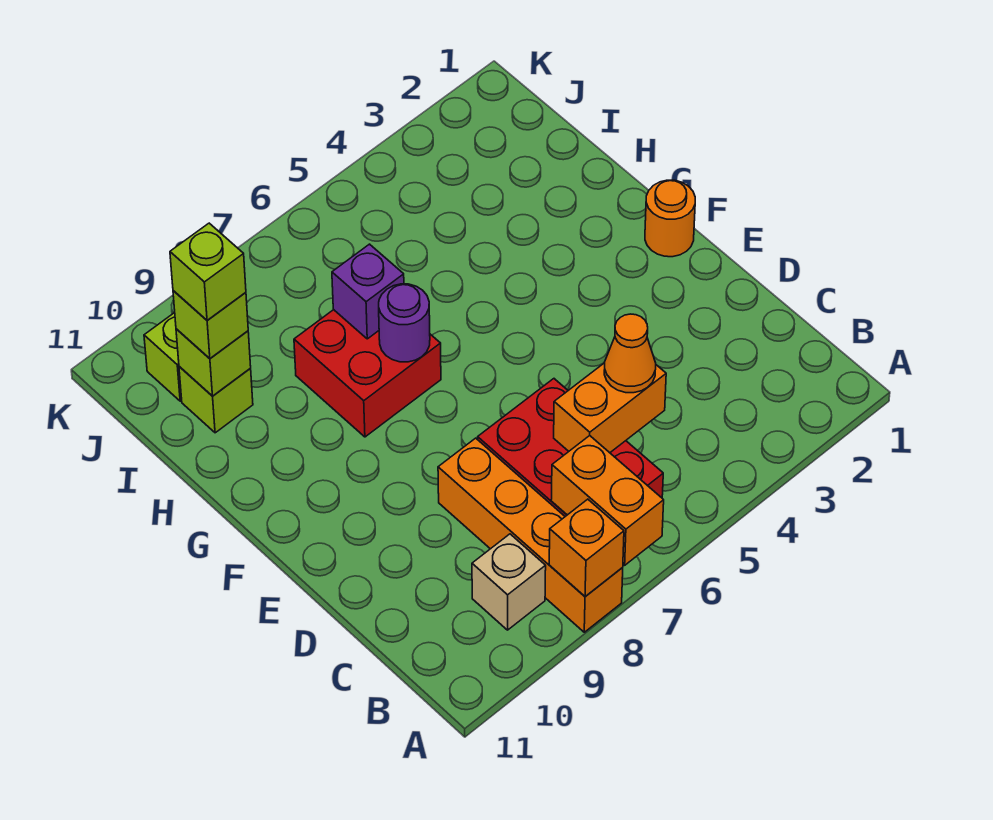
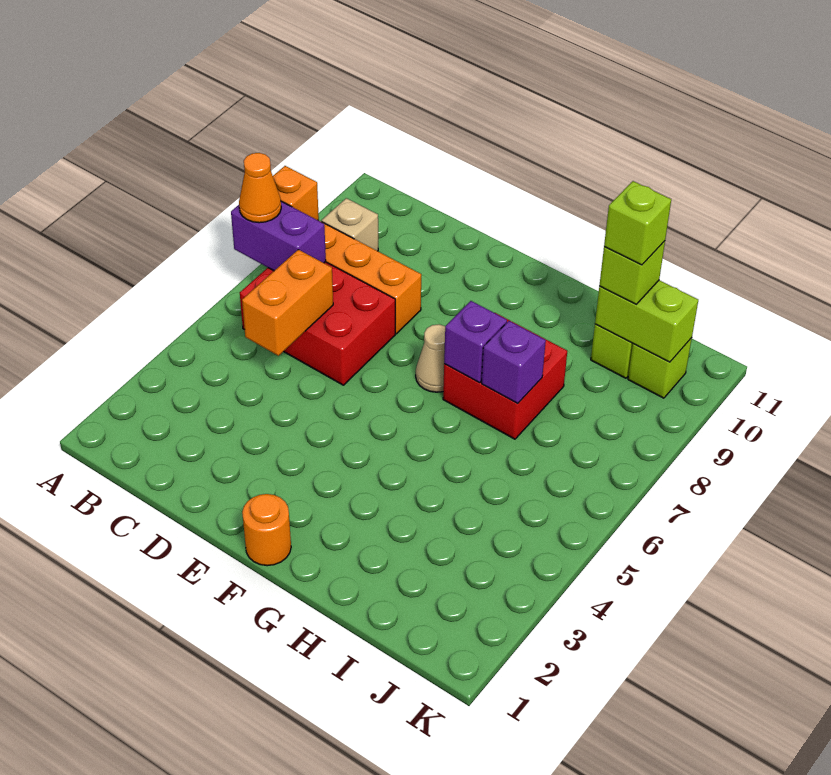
orange 1x2 brick [551,436,664,565] -> purple 1x2 brick [231,201,326,271]
orange 1x1 cone [604,314,656,393] -> orange 1x1 cone moved to [239,153,281,223]
none -> tan 1x1 cone [416,324,445,392]
purple 1x1 round brick [379,284,430,362] -> purple 1x1 brick [444,301,507,383]
lime 1x1 brick [176,329,251,396] -> lime 1x2 brick [595,280,698,362]

